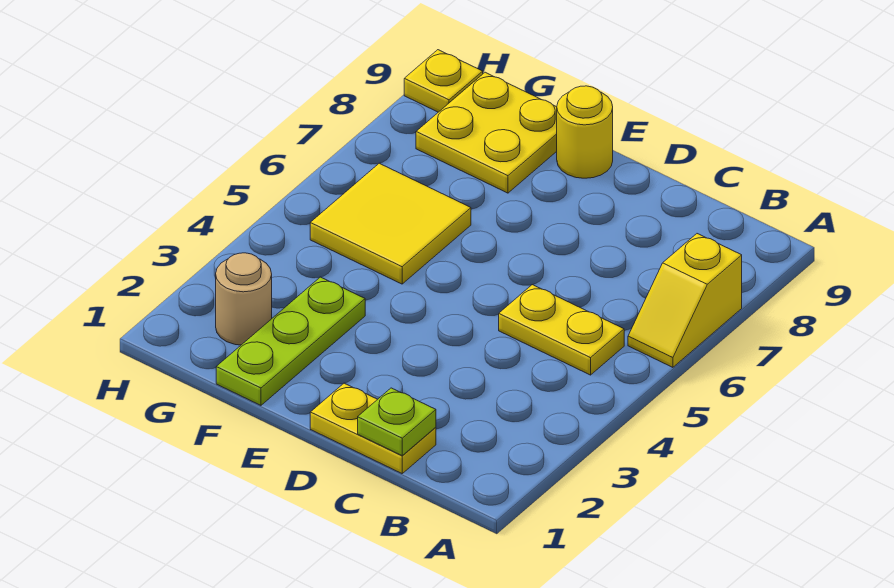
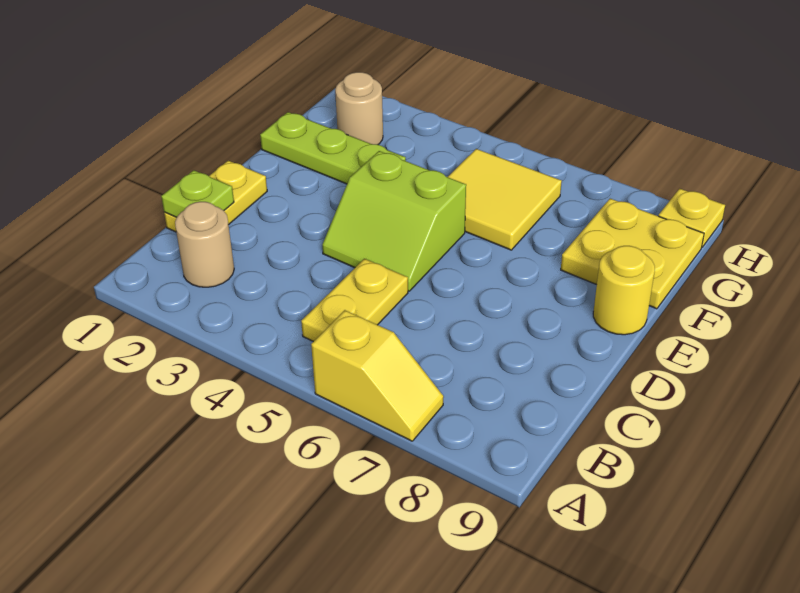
yellow 1x2 slope [628,234,742,367] -> yellow 1x2 slope turned to [311,310,444,441]
none -> tan 1x1 round brick [175,202,234,287]
none -> lime 2x2 slope [322,151,466,291]

